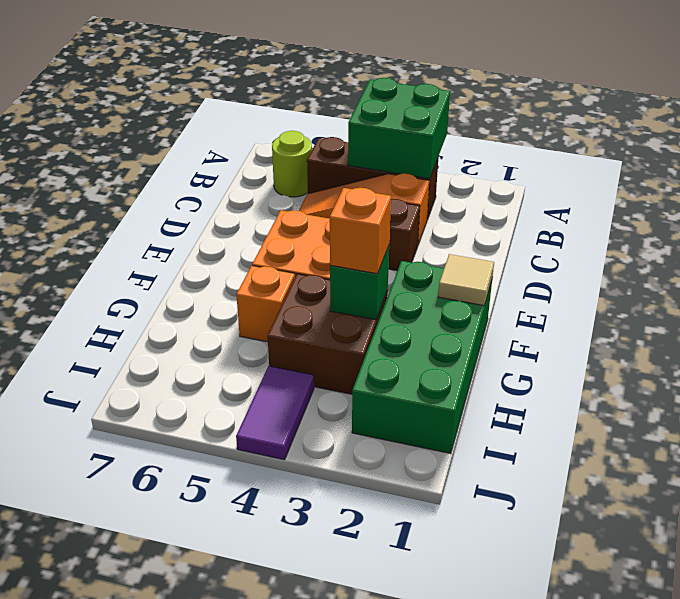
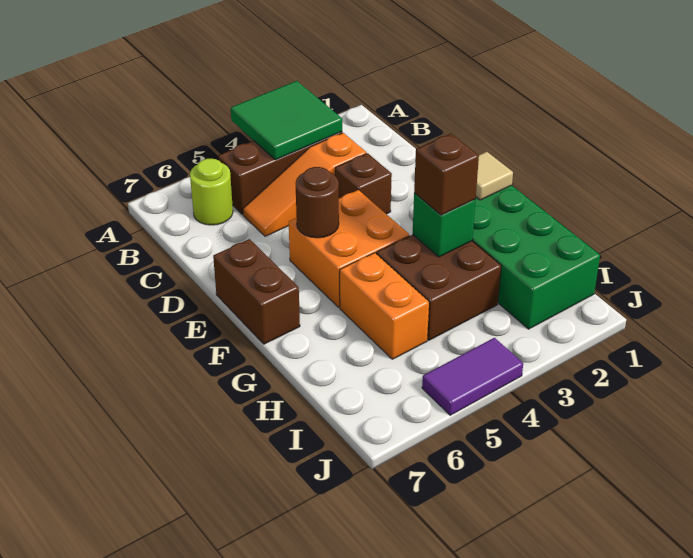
green 2x2 brick [348,78,450,179] -> green 2x2 tile [231,81,342,160]
none -> brown 1x1 round brick [296,167,339,238]
none -> brown 1x2 brick [213,239,300,344]
orange 1x1 brick [330,188,391,274] -> brown 1x1 brick [414,134,479,215]
orange 1x1 brick [236,266,295,342] -> orange 1x2 brick [340,253,429,359]
purple 1x2 tile [236,366,314,460] -> purple 1x2 tile turned to [422,338,523,415]

